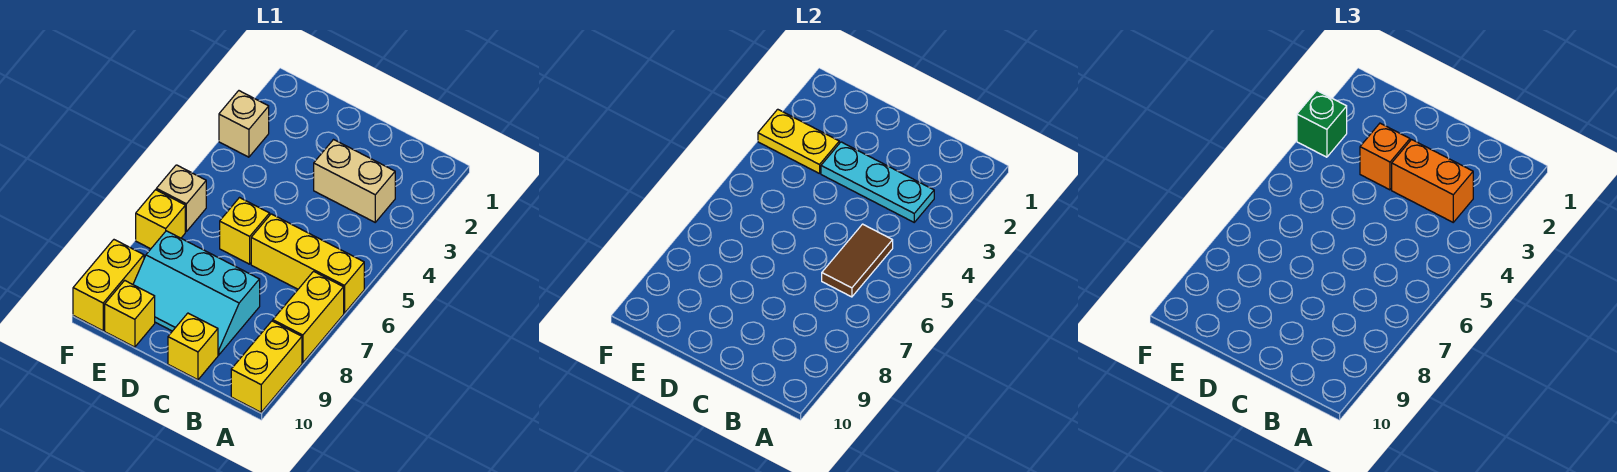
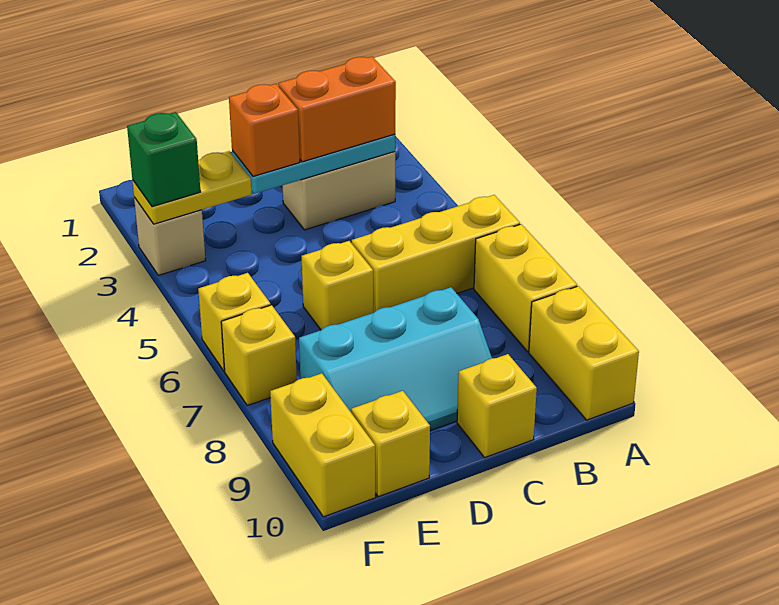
brown 1x2 tile [822,224,893,297] -> none
tan 1x1 brick [156,165,206,231] -> yellow 1x1 brick [198,273,271,371]

